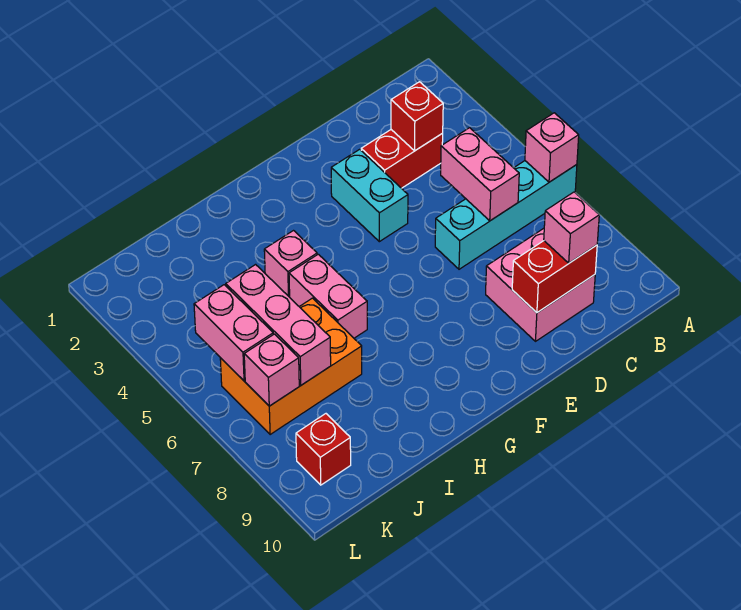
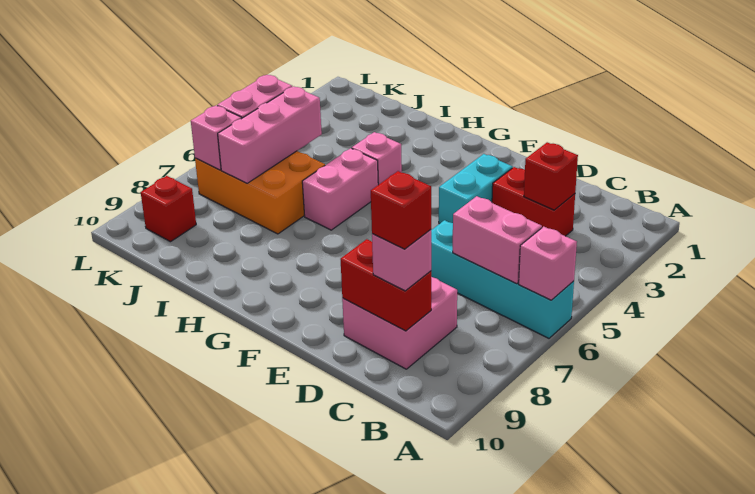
pink 1x2 brick [441,128,519,221] -> pink 1x2 brick turned to [453,196,542,284]
none -> red 1x1 brick [371,171,431,249]

